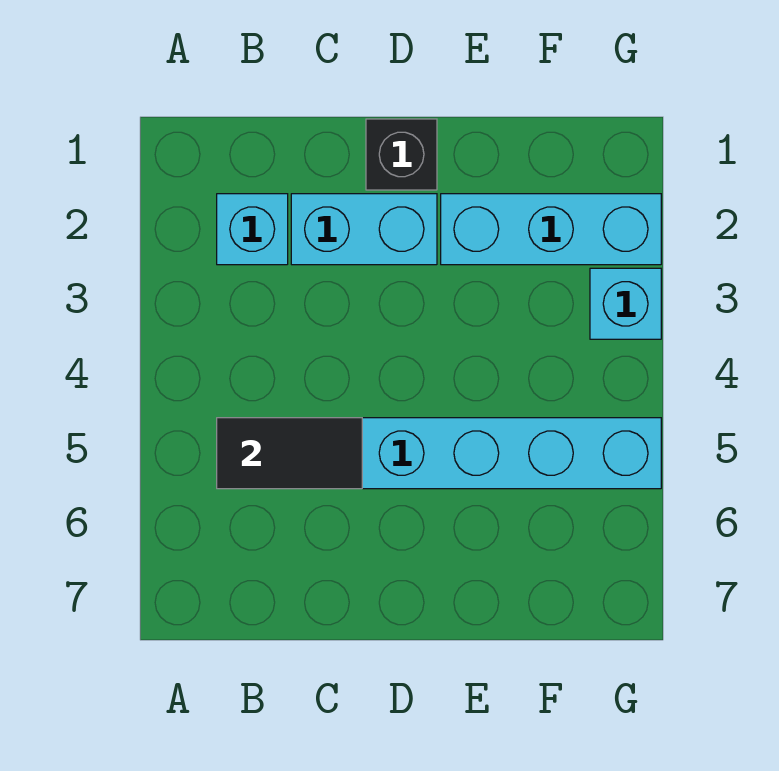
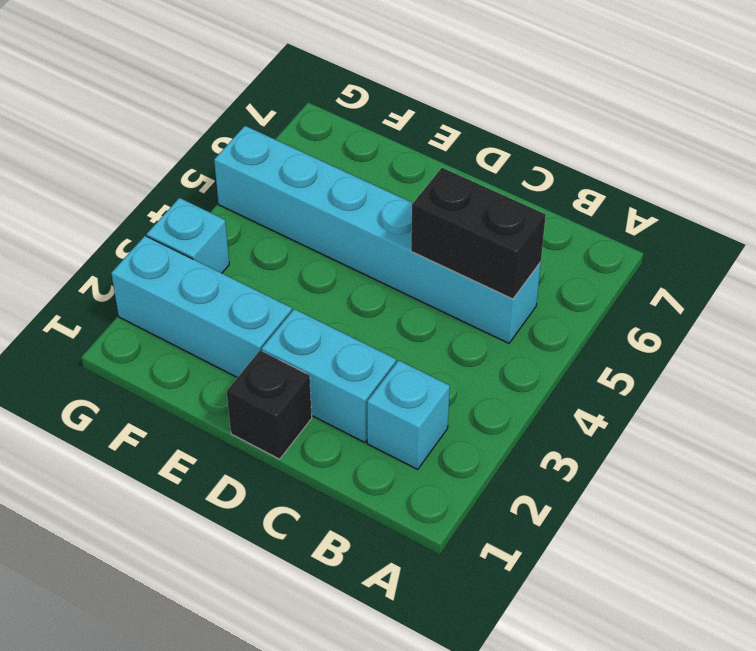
black 1x2 tile [217,418,362,489] -> black 1x2 brick [411,168,546,299]

